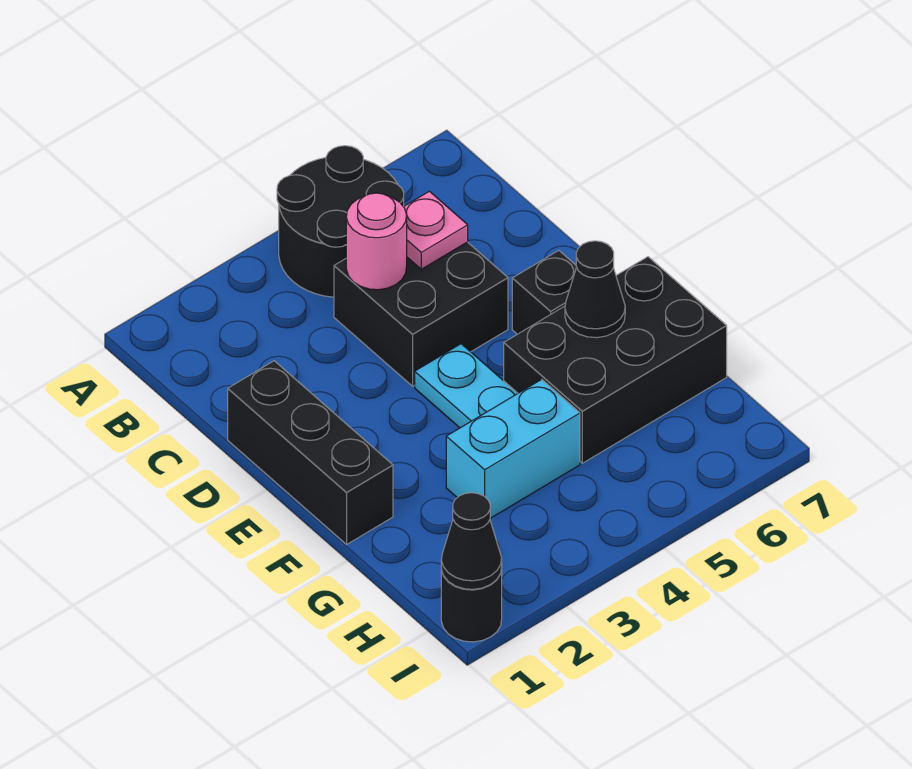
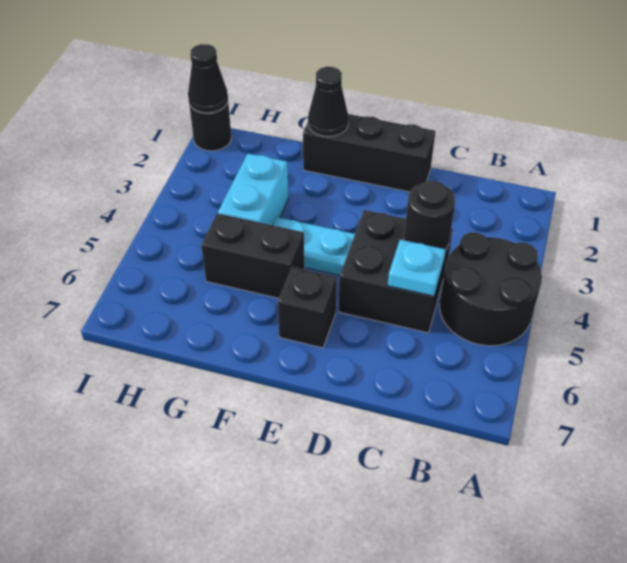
pink 1x1 round brick [346,193,407,290] -> black 1x1 round brick [404,181,456,249]
pink 1x1 plate [404,191,468,269] -> cyan 1x1 plate [388,240,446,296]
black 2x3 brick [504,257,727,463] -> black 1x2 brick [201,213,304,298]
black 1x1 cone [565,241,625,338] -> black 1x1 cone moved to [308,67,349,137]

